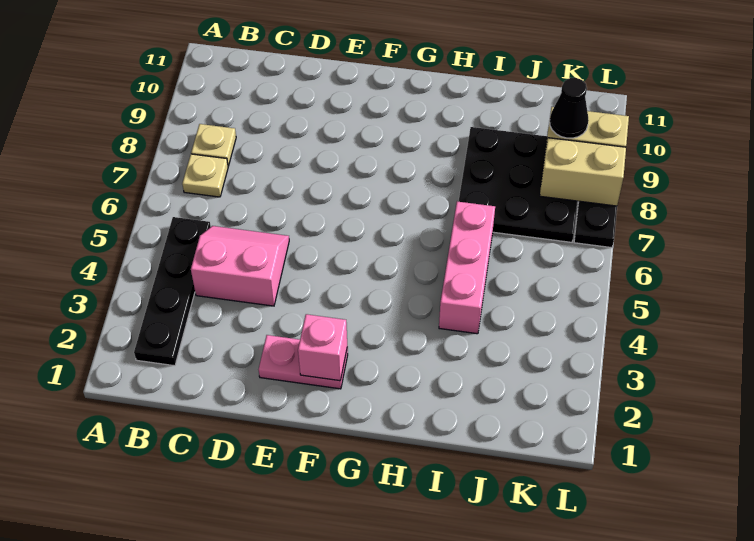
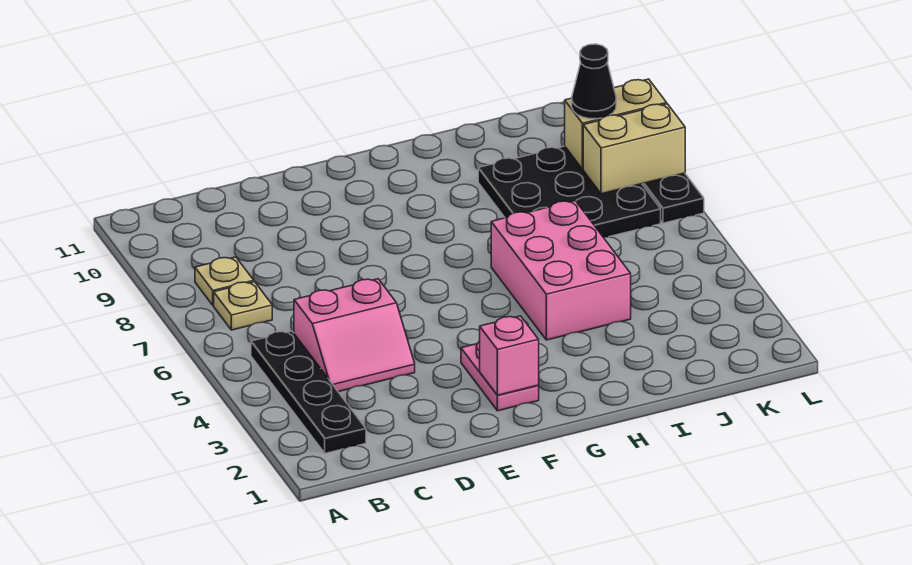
pink 2x2 slope [191,226,289,306] -> pink 2x2 slope turned to [294,279,415,392]
pink 1x2 plate [259,335,348,389] -> pink 1x2 plate turned to [461,341,539,411]
pink 1x3 brick [439,201,495,334] -> pink 2x3 brick [491,201,631,340]

